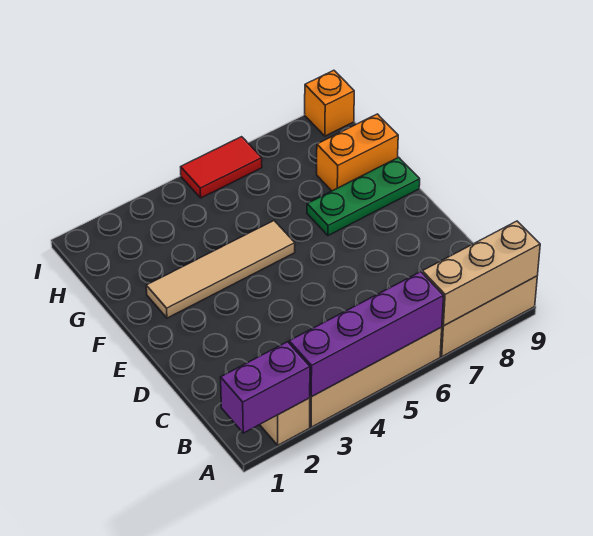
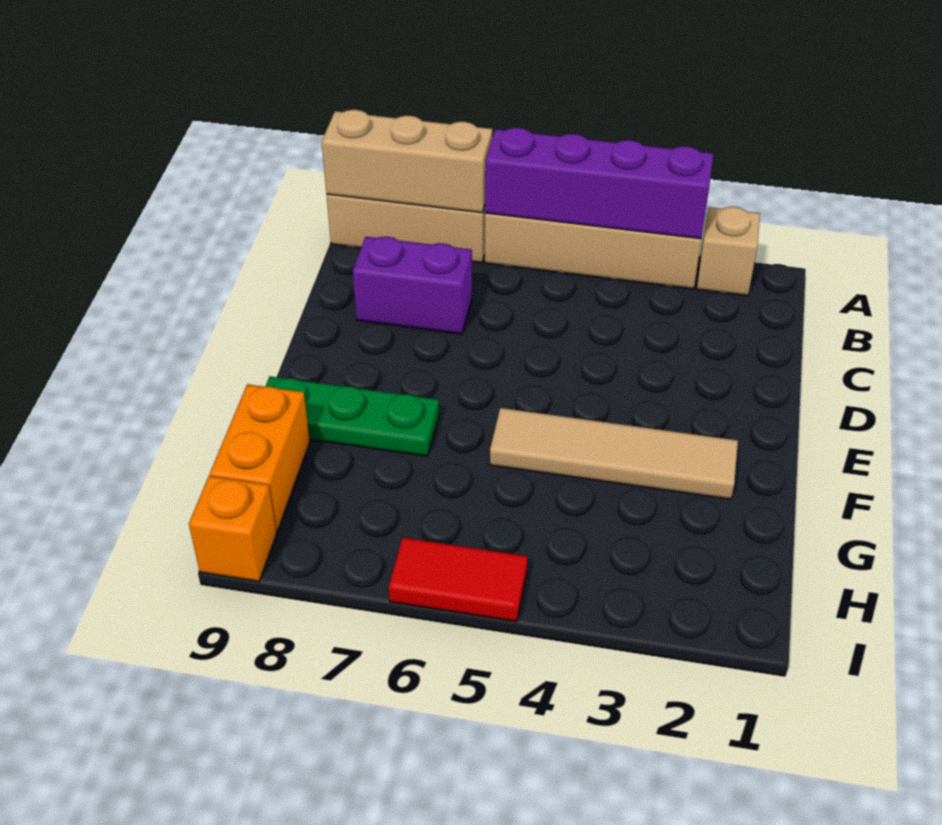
purple 1x2 brick [221,342,310,433] -> purple 1x2 brick moved to [353,237,472,334]
orange 1x2 brick [317,114,398,191] -> orange 1x2 brick turned to [210,384,310,531]

